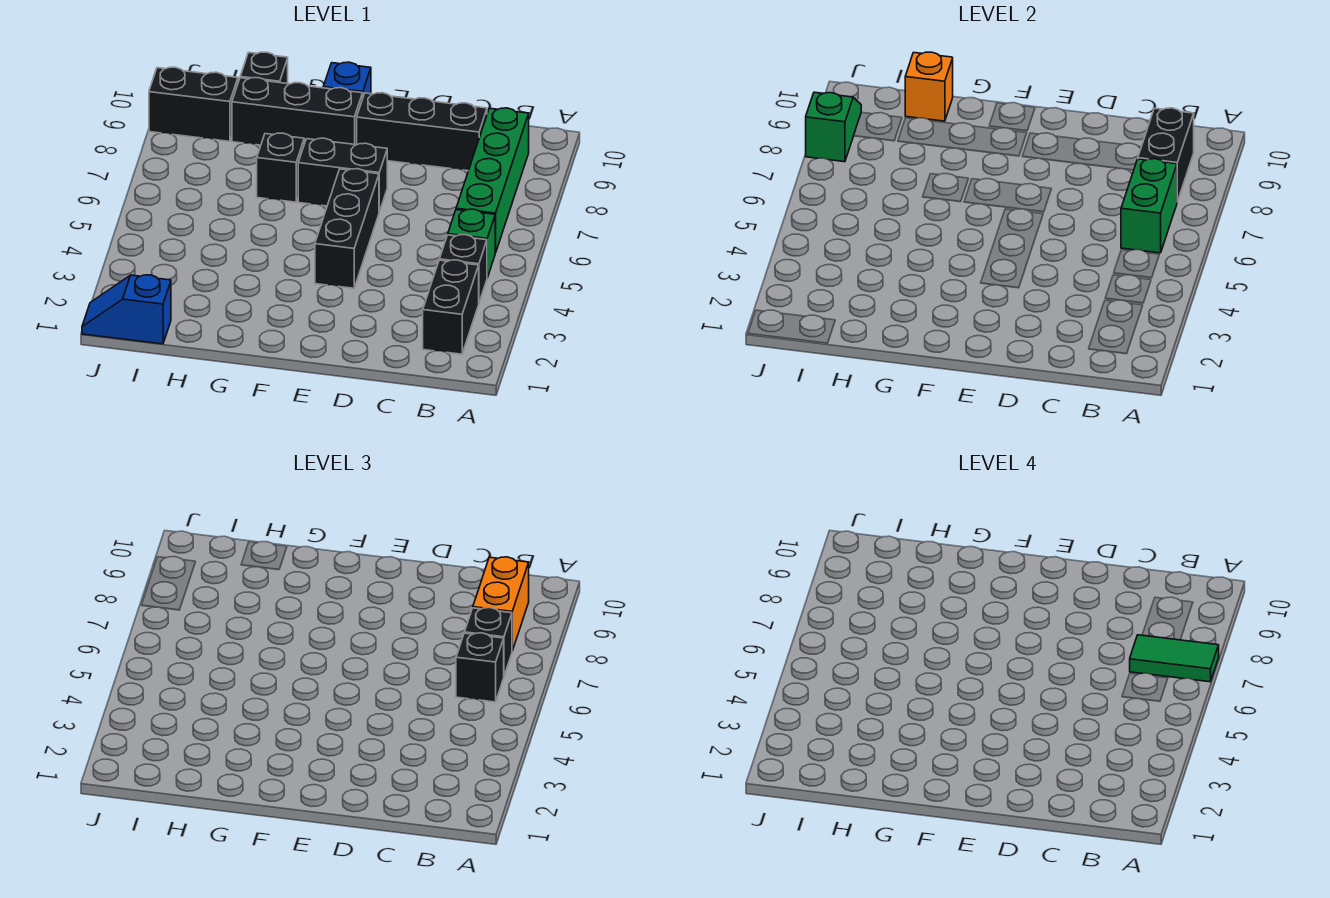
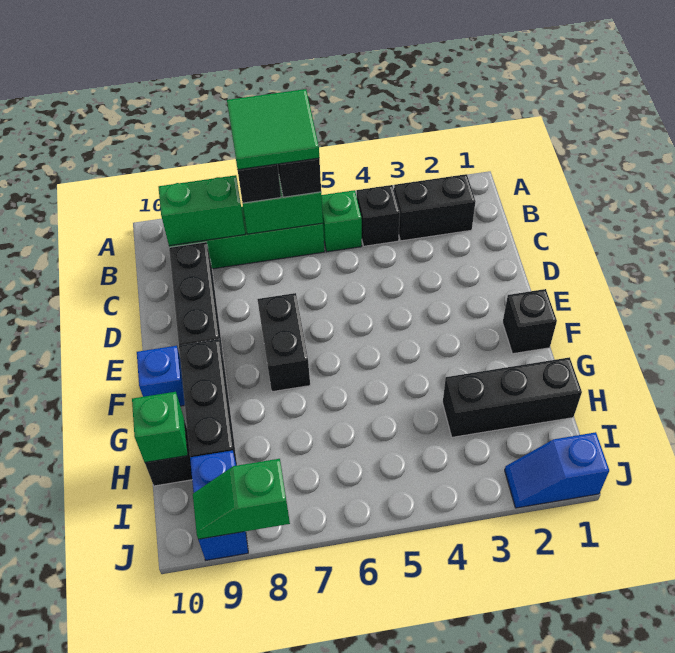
green 1x2 tile [1130,635,1219,682] -> green 2x2 tile [227,89,319,170]
black 1x2 brick [1138,108,1194,202] -> green 1x2 brick [159,175,245,246]
orange 1x2 brick [473,557,529,651] -> none
black 1x3 brick [315,169,379,288] -> black 1x3 brick moved to [443,357,582,437]
black 1x1 brick [257,133,304,202] -> black 1x1 brick moved to [503,289,557,354]
orange 1x1 brick [905,52,953,121] -> green 1x1 brick [132,392,188,462]
blue 1x2 slope [82,275,171,344] -> blue 1x2 slope turned to [505,432,609,508]
black 1x2 brick [149,67,238,141] -> blue 1x2 brick [190,451,248,560]

